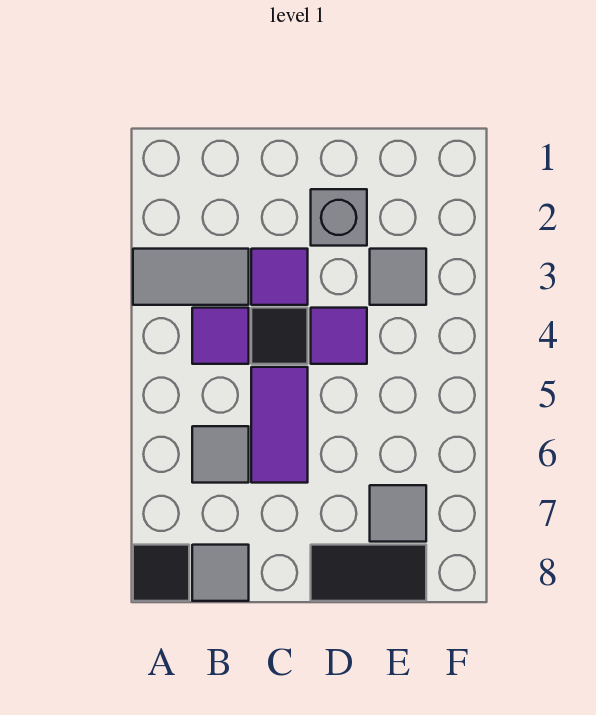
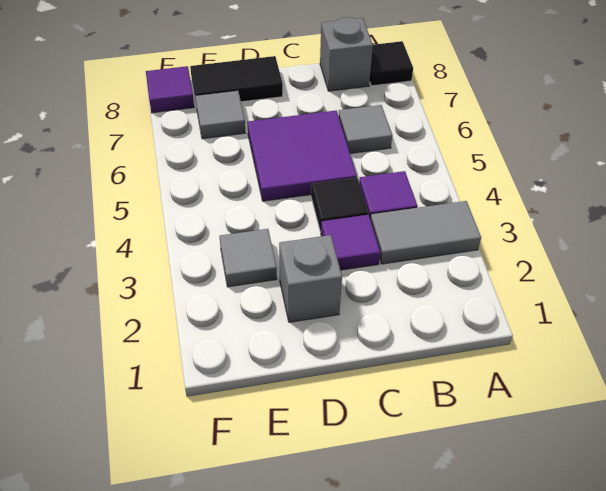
grey 1x1 tile [192,545,249,601] -> grey 1x1 brick [320,17,373,91]
purple 1x2 tile [251,367,308,483] -> purple 2x2 tile [247,111,357,201]
purple 1x1 tile [311,308,367,364] -> purple 1x1 tile moved to [146,66,194,113]

